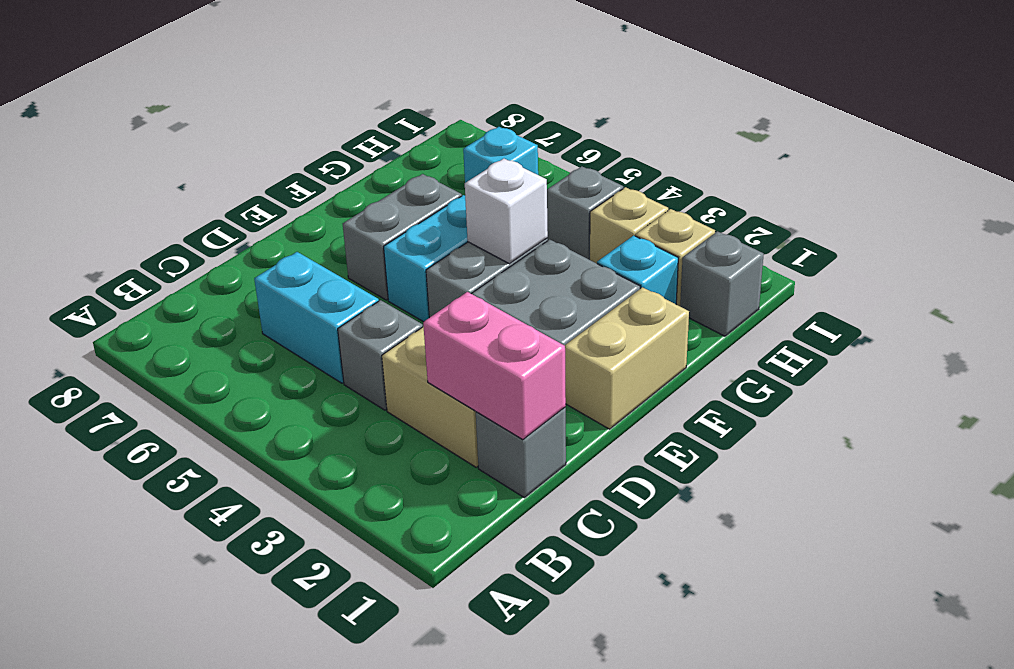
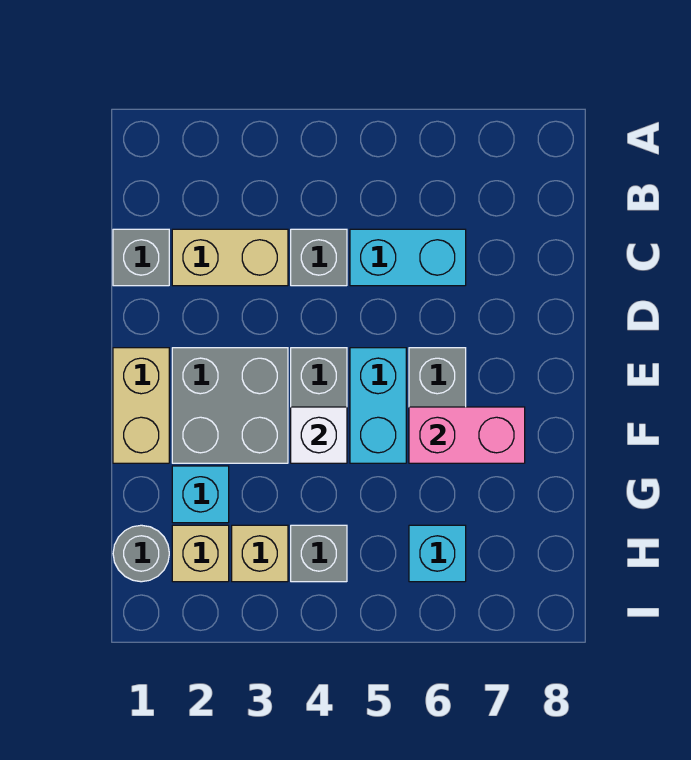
pink 1x2 brick [423,292,566,440] -> pink 1x2 brick moved to [409,407,525,463]
grey 1x1 brick [680,231,764,336] -> grey 1x1 round brick [113,525,169,582]

